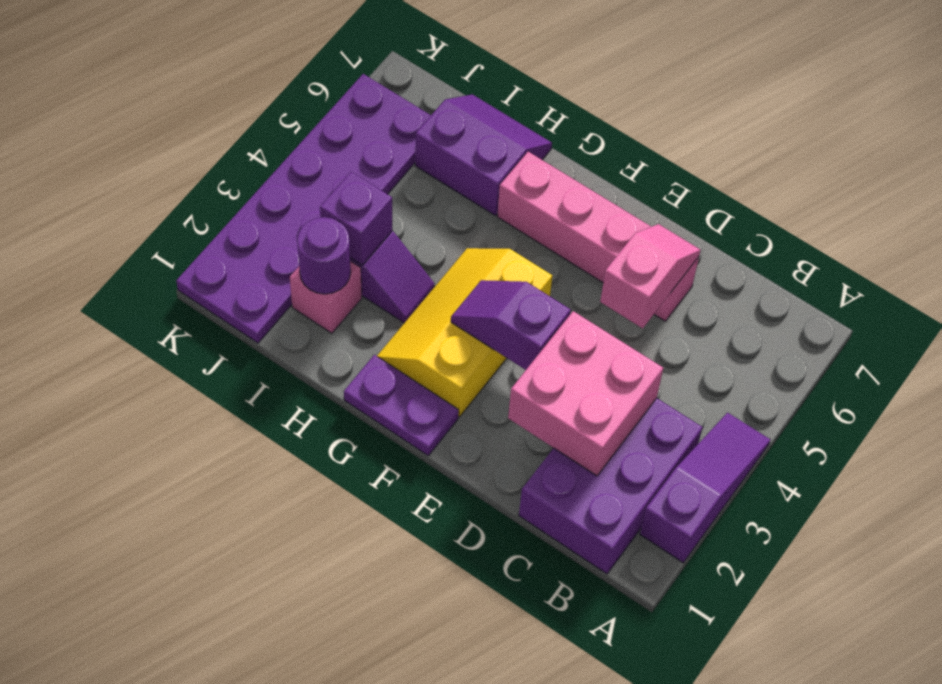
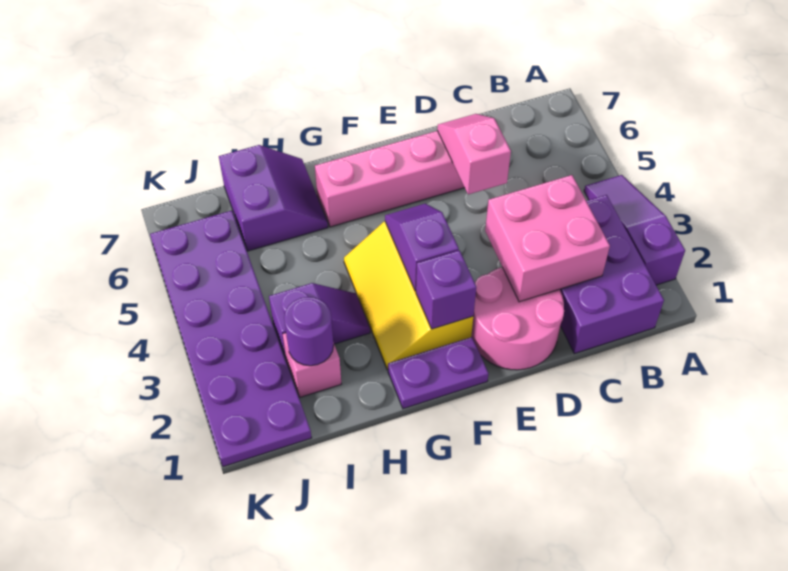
none -> pink 2x2 round brick [471,267,564,370]
purple 1x2 slope [451,280,571,370] -> purple 1x2 slope turned to [385,203,459,291]
purple 2x2 slope [415,94,552,215] -> purple 2x2 slope turned to [219,145,328,251]
purple 1x1 brick [320,172,392,265] -> purple 1x1 brick moved to [416,250,476,329]

